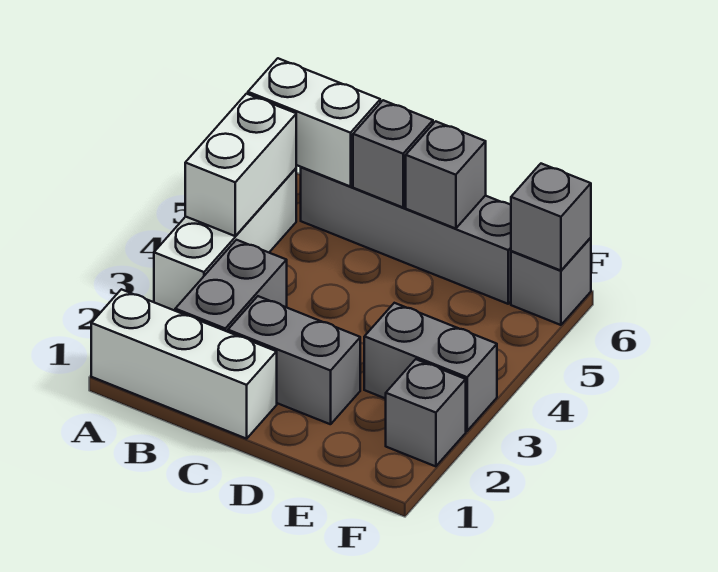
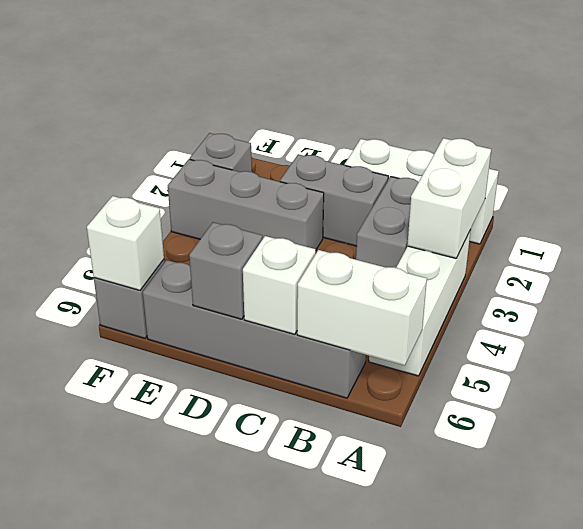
white 1x2 brick [185,94,296,236] -> white 1x2 brick moved to [407,138,491,258]
grey 1x1 brick [353,100,433,207] -> white 1x1 brick [243,236,316,334]
grey 1x2 brick [364,303,497,431] -> grey 1x3 brick [168,159,324,249]
grey 1x1 brick [511,164,591,271] -> white 1x1 brick [87,196,164,290]

